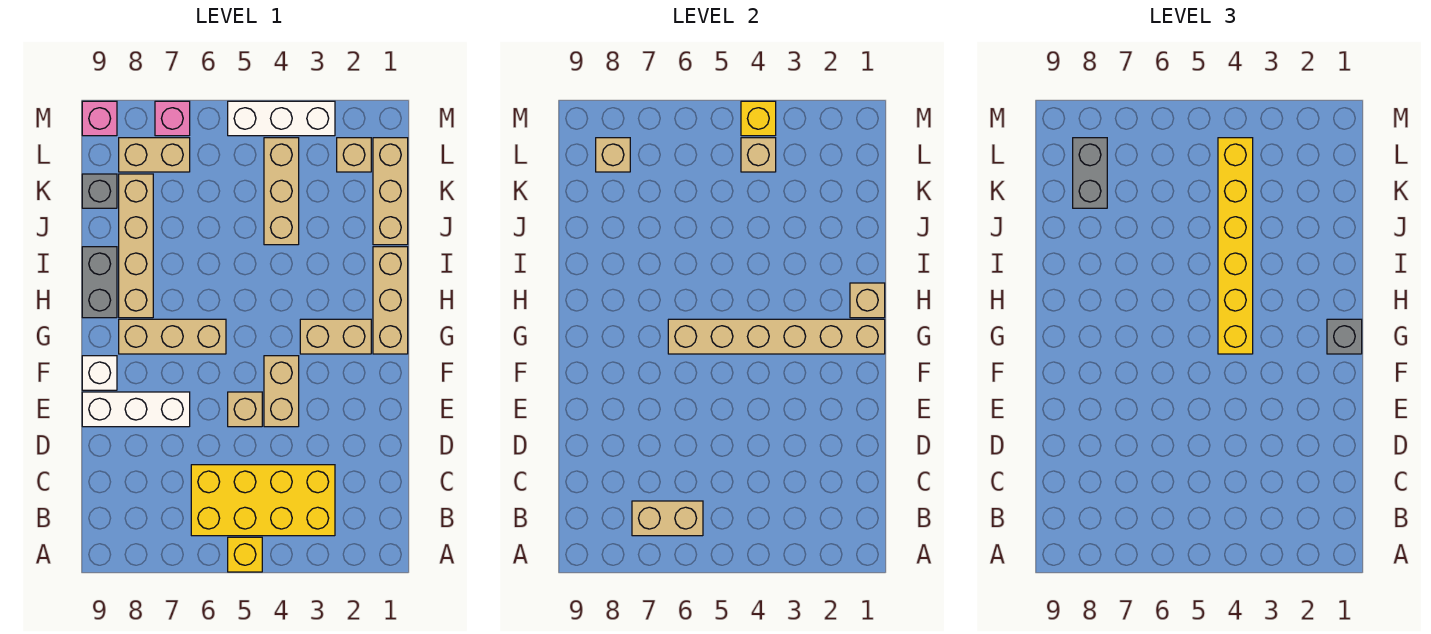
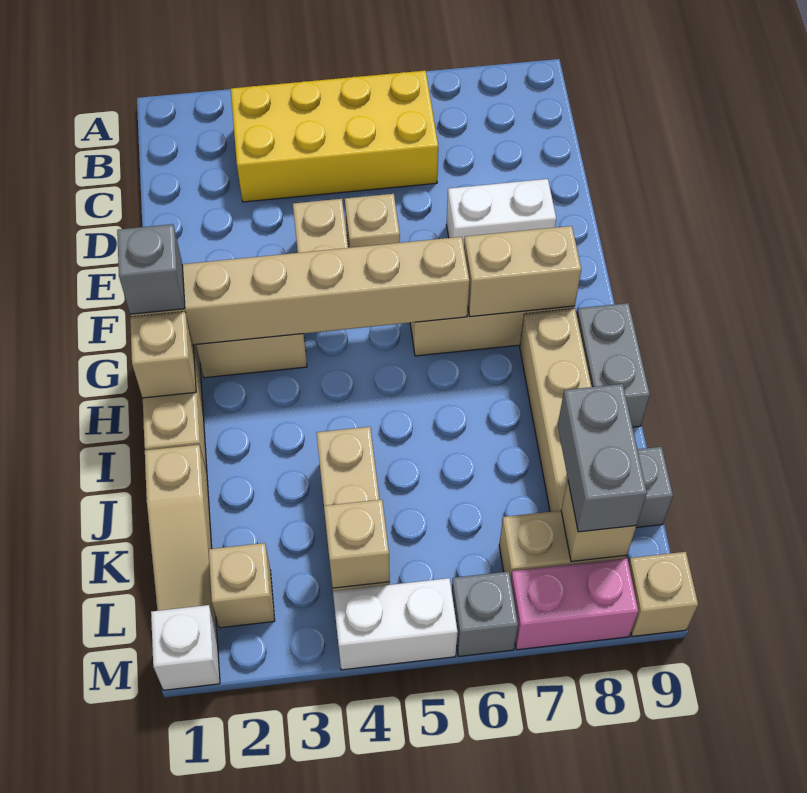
yellow 1x1 brick [228,537,262,572] -> none
tan 1x2 brick [632,501,703,536] -> tan 1x2 brick moved to [464,226,581,317]
white 1x3 brick [82,392,190,427] -> white 1x2 brick [446,179,556,246]
white 1x1 brick [82,356,117,390] -> white 1x1 brick moved to [151,605,220,690]
yellow 1x6 brick [1218,138,1253,354] -> none
tan 1x3 brick [373,138,408,245] -> tan 1x3 slope [145,445,217,628]
white 1x3 brick [228,101,335,136] -> white 1x2 brick [333,578,458,670]
yellow 1x1 brick [741,101,776,136] -> none
none -> grey 1x1 brick [452,572,518,656]
pink 1x1 brick [155,101,190,136] -> pink 1x2 brick [511,558,638,650]
pink 1x1 brick [82,101,117,136] -> tan 1x1 brick [629,552,698,636]

